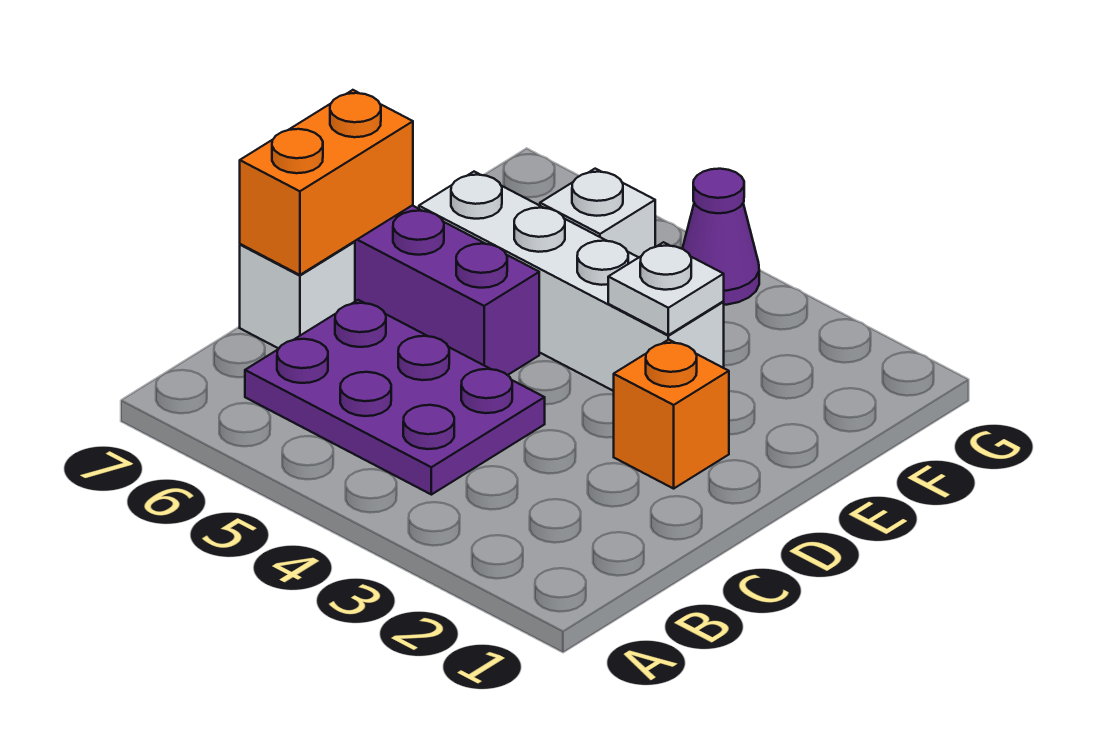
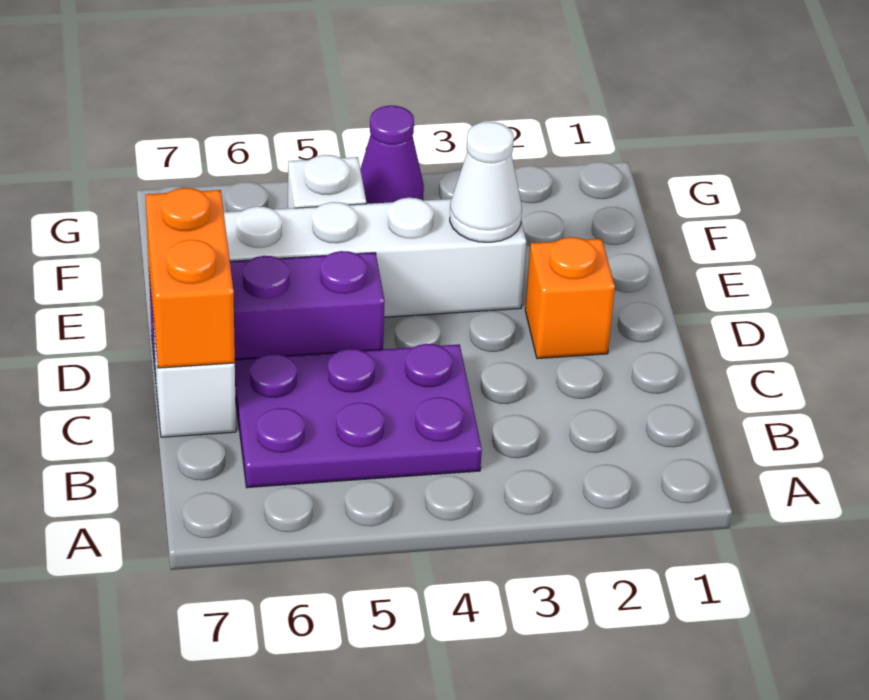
white 1x1 plate [608,242,724,335] -> white 1x1 cone [450,122,522,242]

